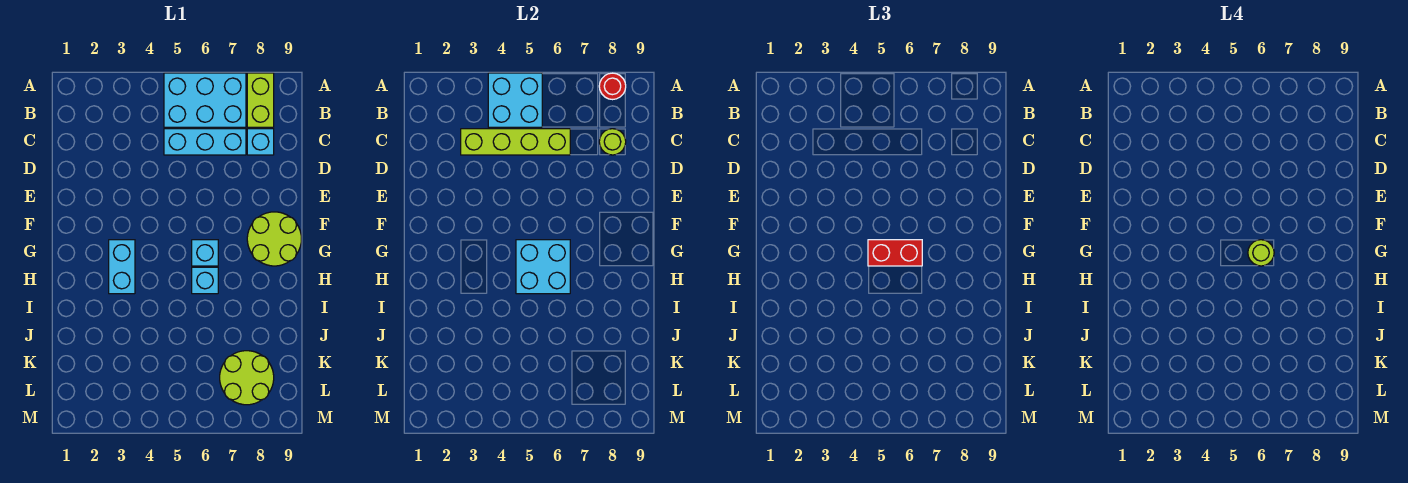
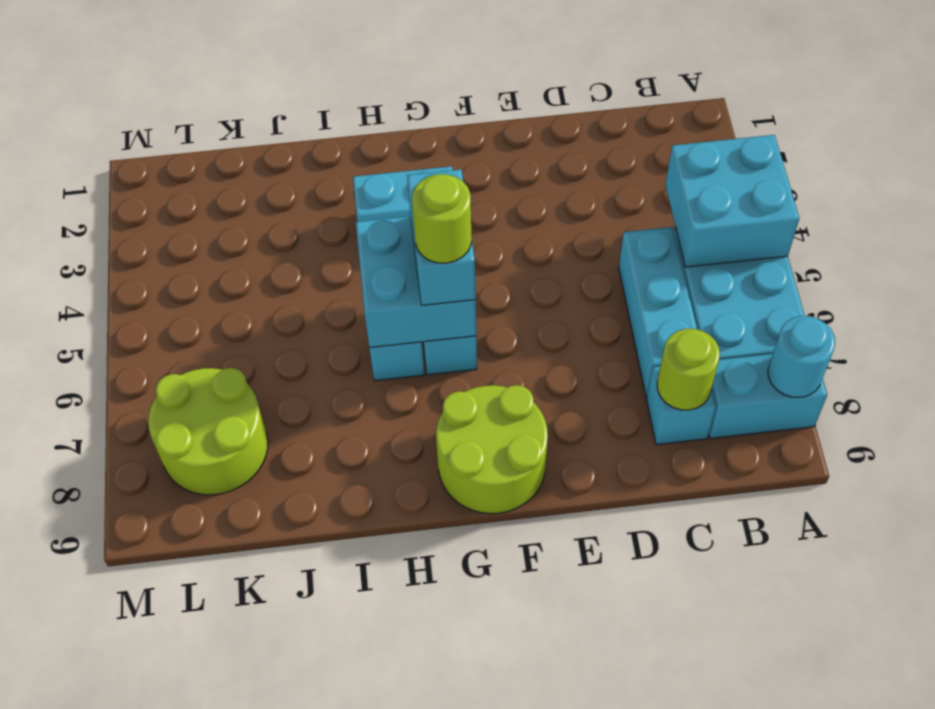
lime 1x2 brick [247,73,274,127] -> cyan 1x2 brick [709,354,827,438]
red 1x1 round brick [599,73,626,100] -> cyan 1x1 round brick [768,316,835,397]
lime 1x4 brick [461,129,570,155] -> none
red 1x2 brick [868,240,922,266] -> cyan 1x2 brick [407,169,476,305]

